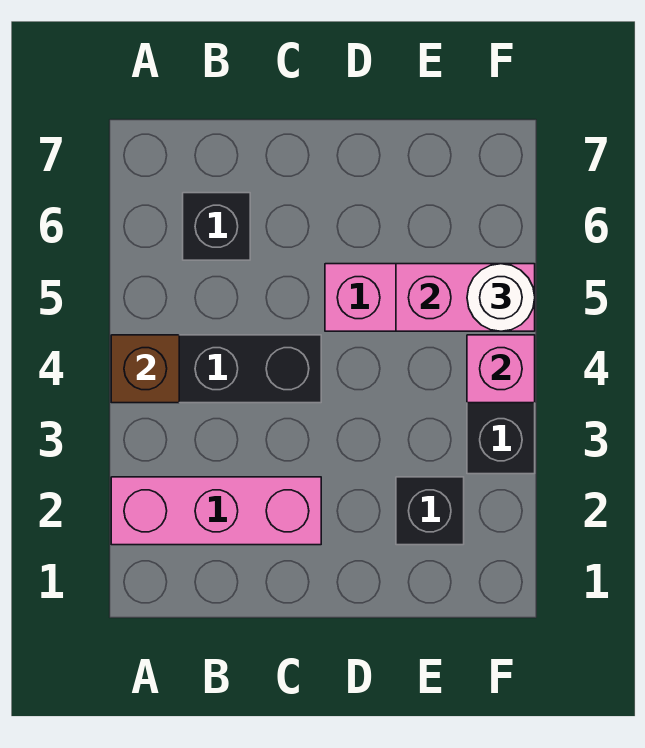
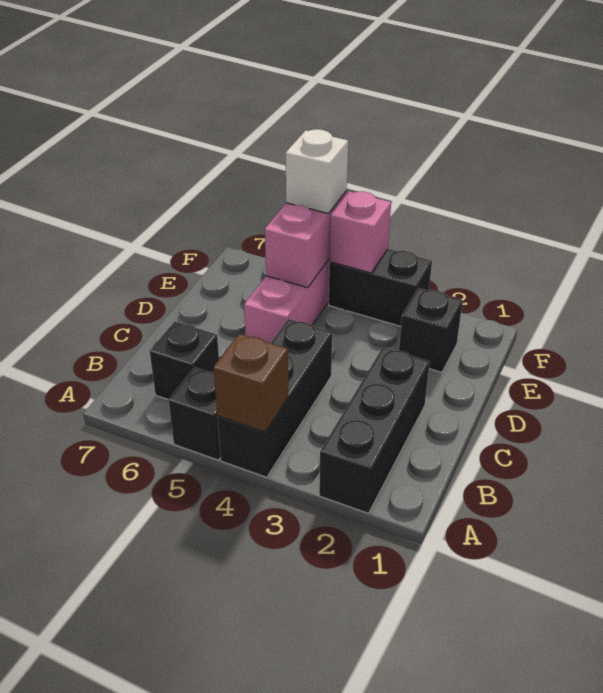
pink 1x3 brick [111,477,321,545] -> black 1x3 brick [319,347,430,513]
none -> black 1x1 brick [169,367,220,460]
white 1x1 round brick [467,264,535,331] -> white 1x1 brick [286,129,348,214]

